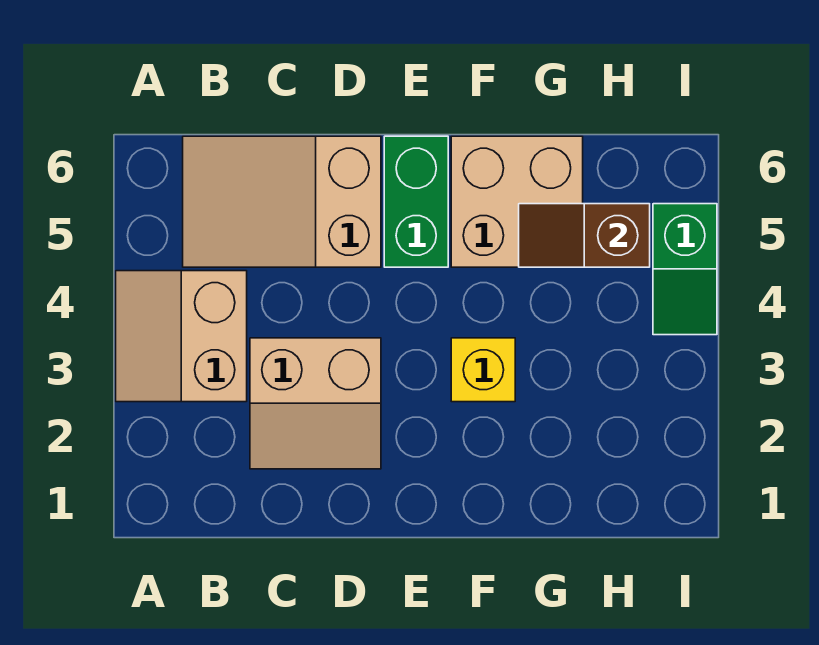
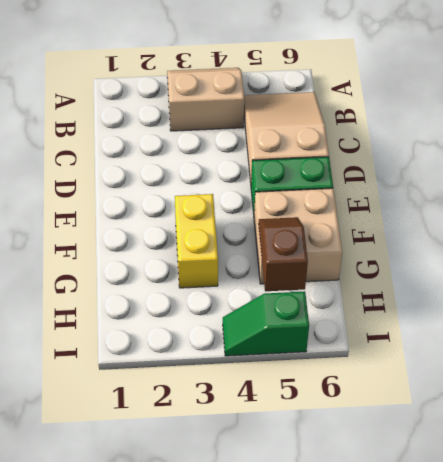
tan 2x2 slope [250,338,381,469] -> none
yellow 1x1 brick [451,338,515,402] -> yellow 1x2 brick [175,194,218,288]

